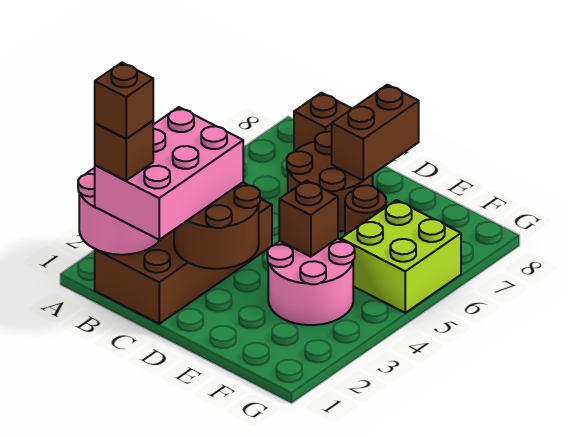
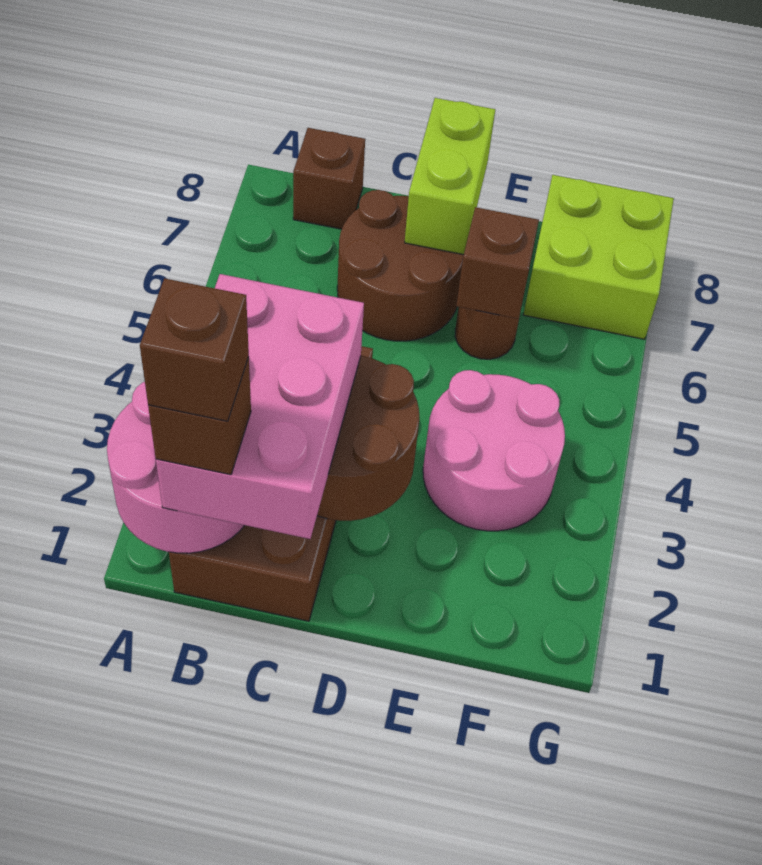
brown 1x2 brick [332,85,419,181] -> lime 1x2 brick [405,98,495,255]
brown 1x1 brick [279,180,338,257] -> brown 1x1 brick moved to [456,207,539,319]
lime 2x2 brick [341,200,461,313] -> lime 2x2 brick moved to [523,175,674,339]

